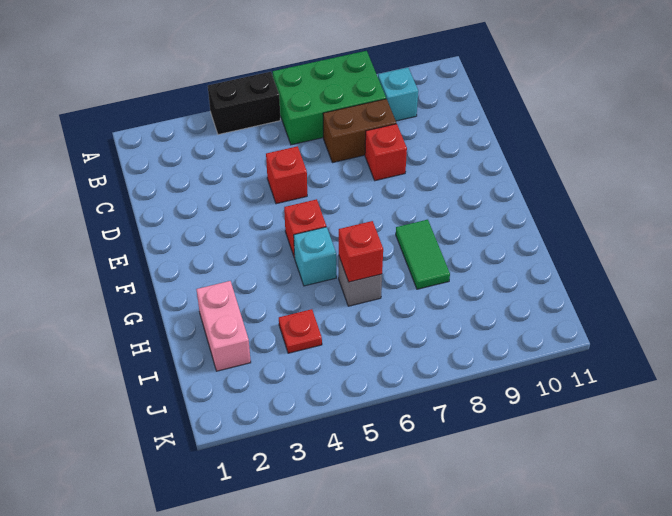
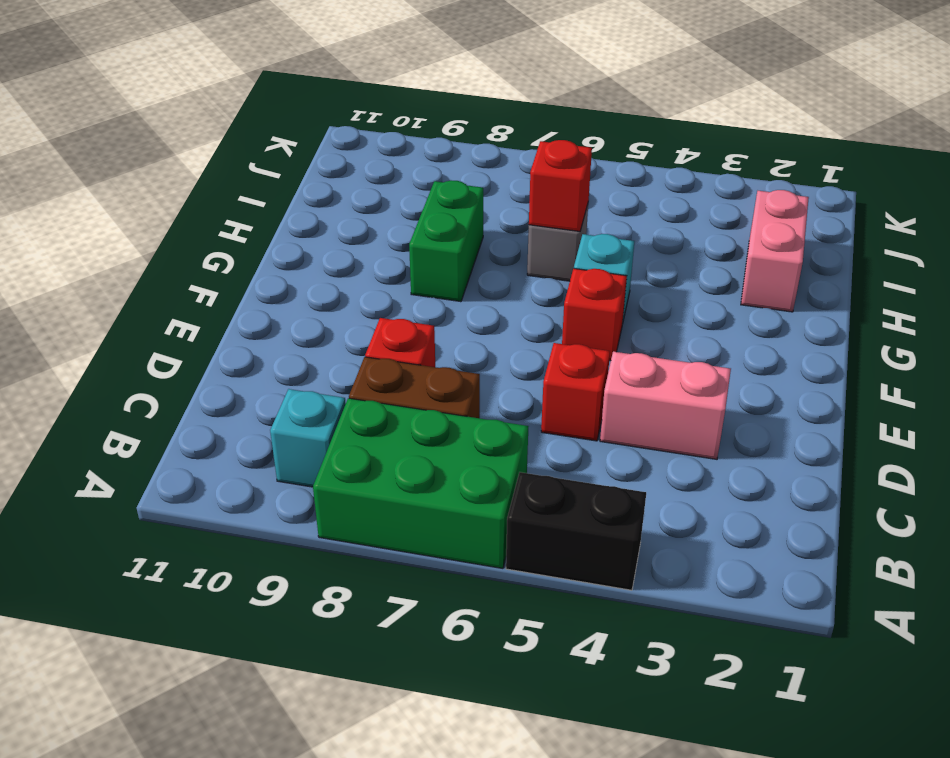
none -> pink 1x2 brick [600,352,731,459]
green 1x2 tile [396,220,450,289] -> green 1x2 brick [409,180,483,302]
red 1x1 plate [279,309,322,353] -> none

